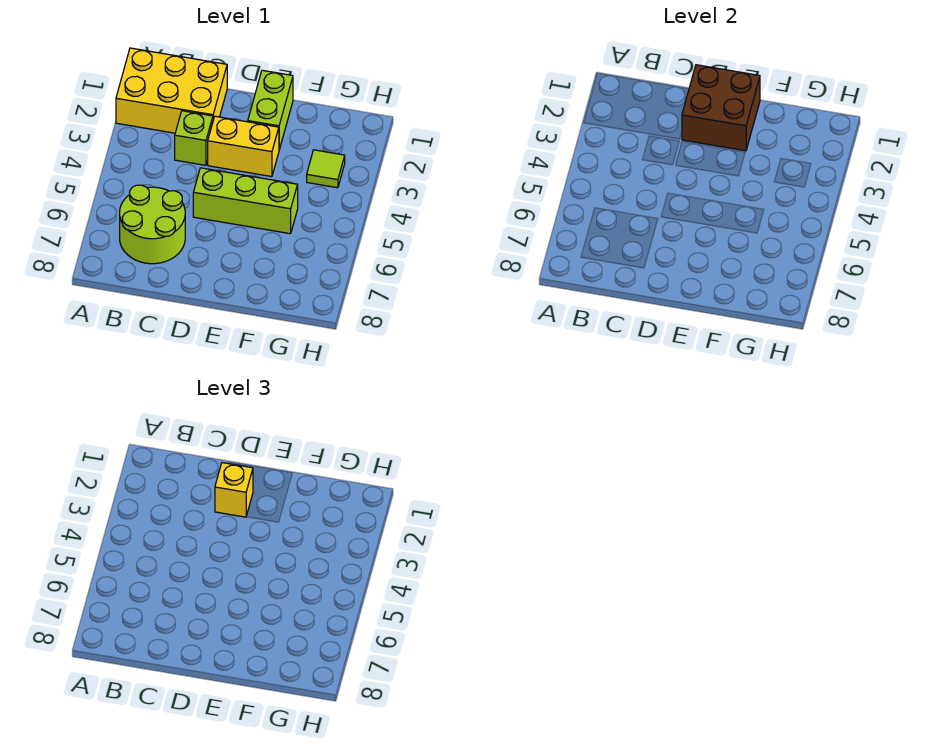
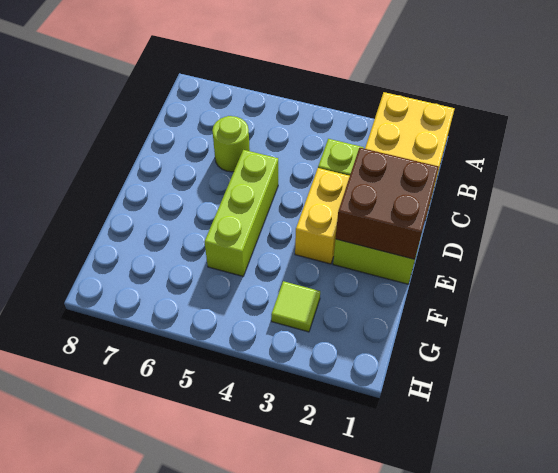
lime 2x2 round brick [120,185,185,264] -> lime 1x1 round brick [212,116,250,172]
yellow 1x1 brick [215,463,253,517] -> none

